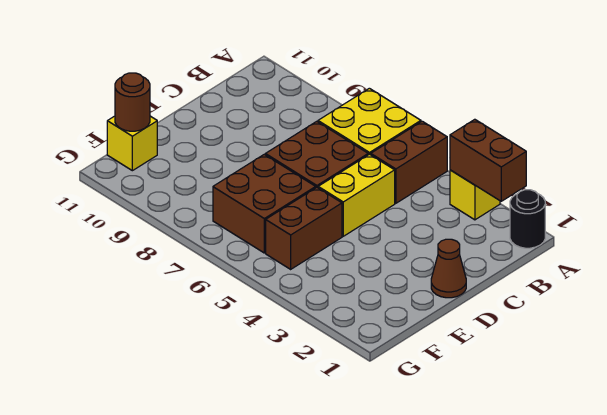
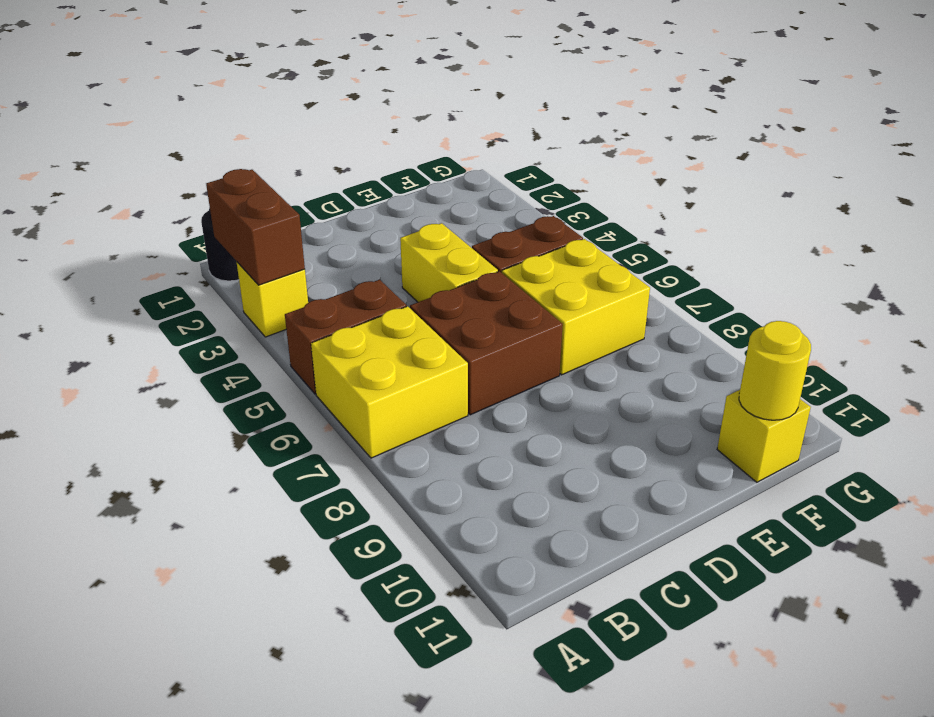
yellow 1x2 brick [318,154,395,236] -> yellow 1x2 brick turned to [400,223,498,302]
brown 1x1 cone [431,239,466,298] -> none
brown 2x2 brick [213,154,316,253] -> yellow 2x2 brick [502,239,650,375]
brown 1x1 round brick [115,73,150,131] -> yellow 1x1 round brick [739,321,811,420]

